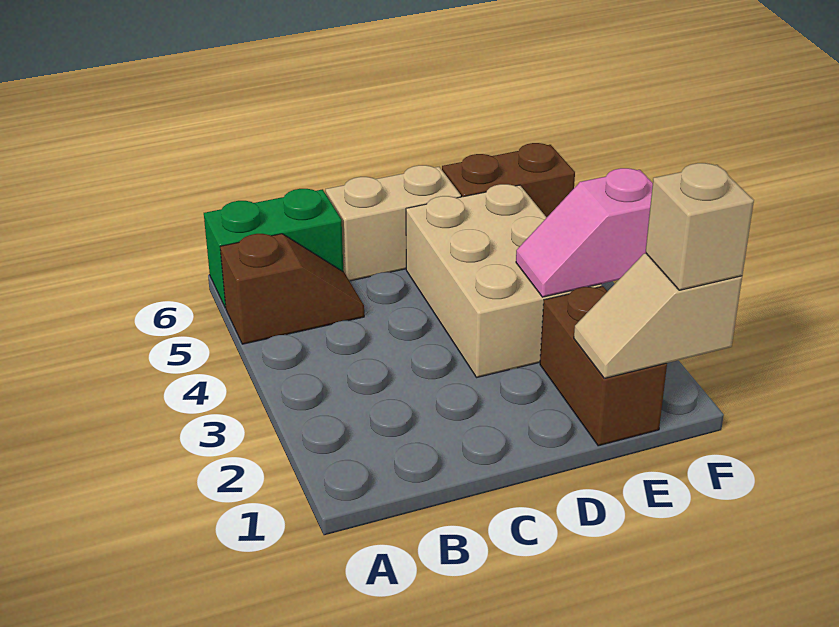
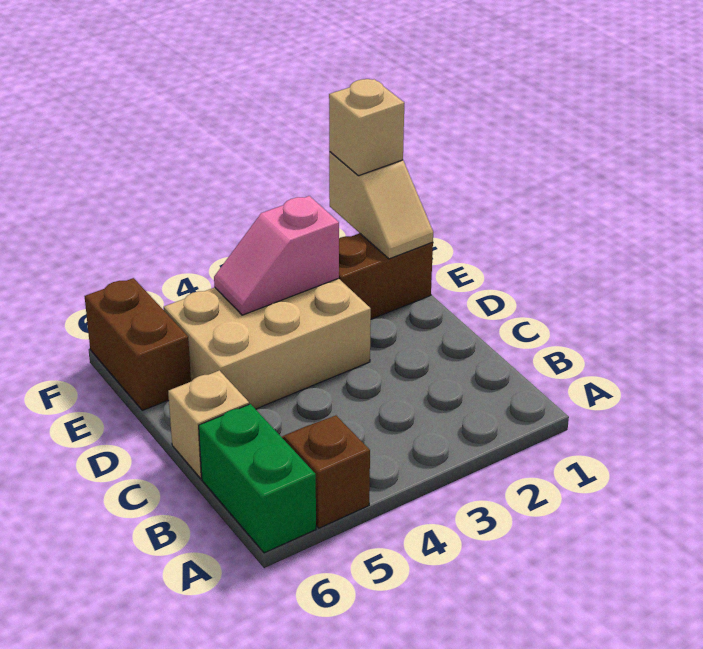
tan 1x2 brick [326,165,461,281] -> tan 1x1 brick [168,370,249,478]
pink 1x2 slope [516,168,653,297] -> pink 1x2 slope turned to [214,196,339,315]

